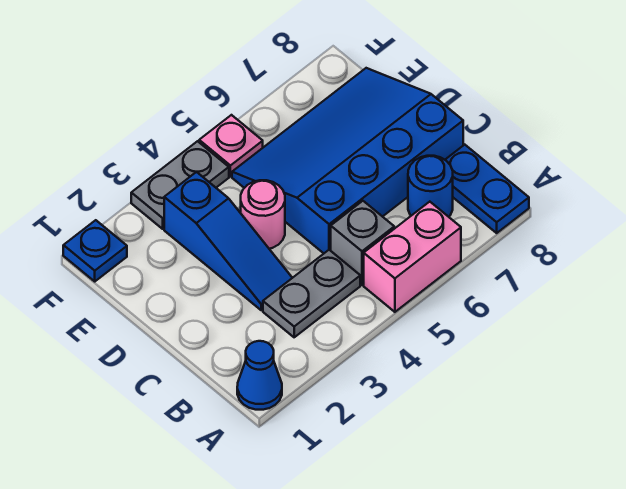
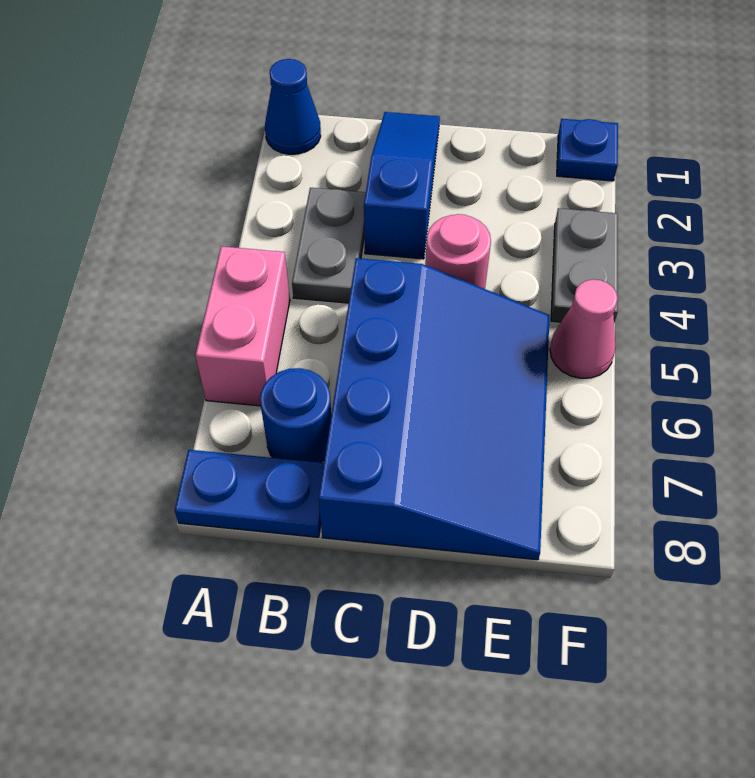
grey 1x1 brick [331,201,394,285] -> none
blue 1x3 slope [164,172,292,310] -> blue 1x3 slope turned to [364,112,440,259]
pink 1x1 plate [199,115,263,176] -> pink 1x1 cone [550,279,618,378]

